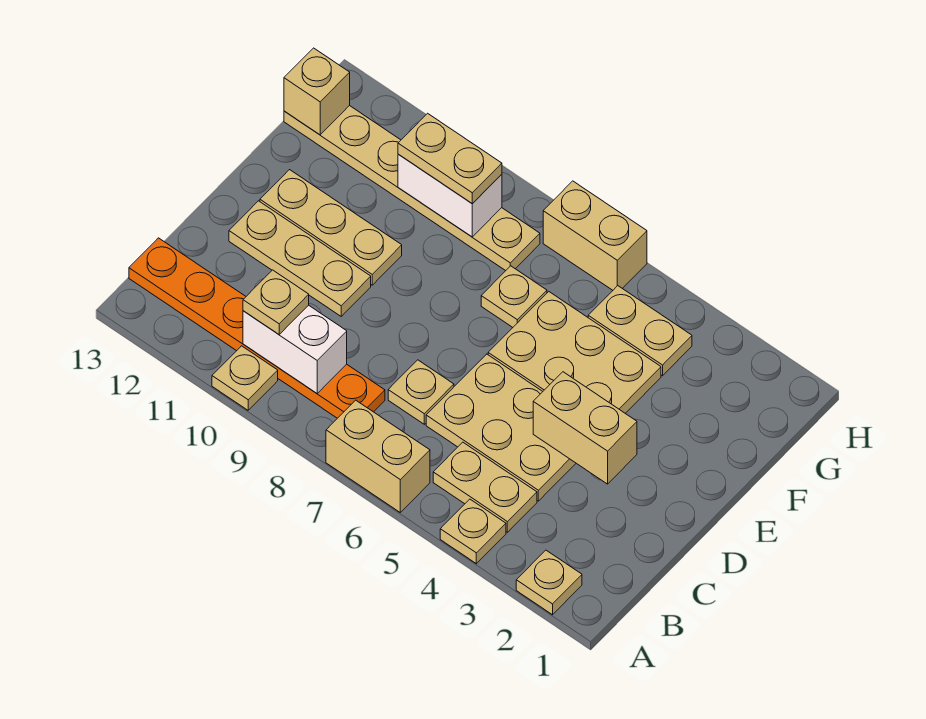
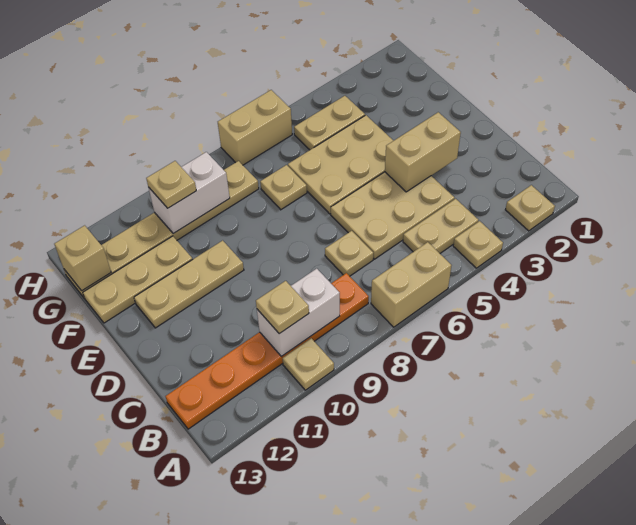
tan 1x3 plate [229,201,371,316] -> tan 1x3 plate moved to [83,236,193,323]
tan 1x2 plate [398,113,502,204] -> tan 1x1 plate [146,161,196,208]

